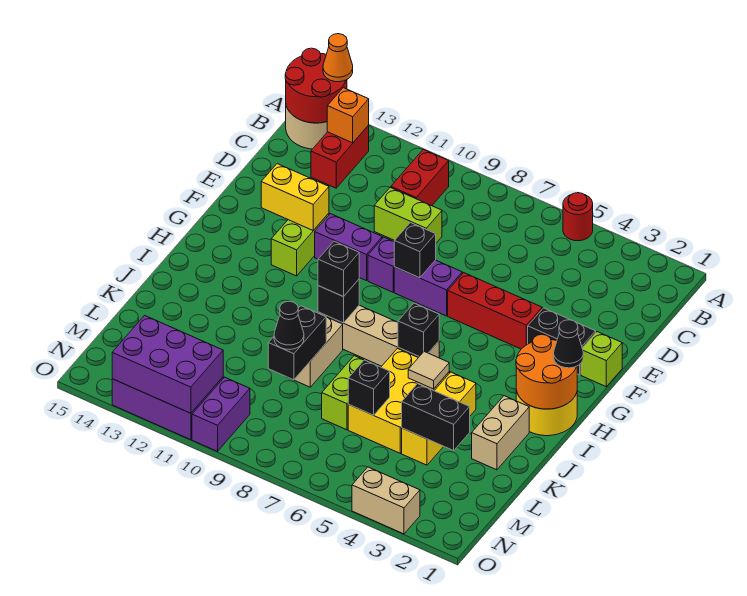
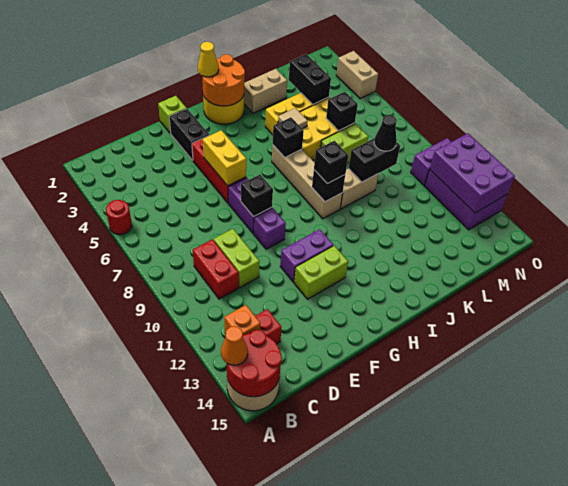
red 1x2 brick [391,150,449,206] -> red 1x2 brick turned to [193,239,239,299]
purple 1x2 brick [315,214,382,281] -> purple 1x2 brick turned to [280,229,333,282]
yellow 1x2 brick [261,164,329,230] -> yellow 1x2 brick moved to [203,130,246,186]
black 1x1 cone [554,320,583,368] -> yellow 1x1 cone [198,42,219,77]

